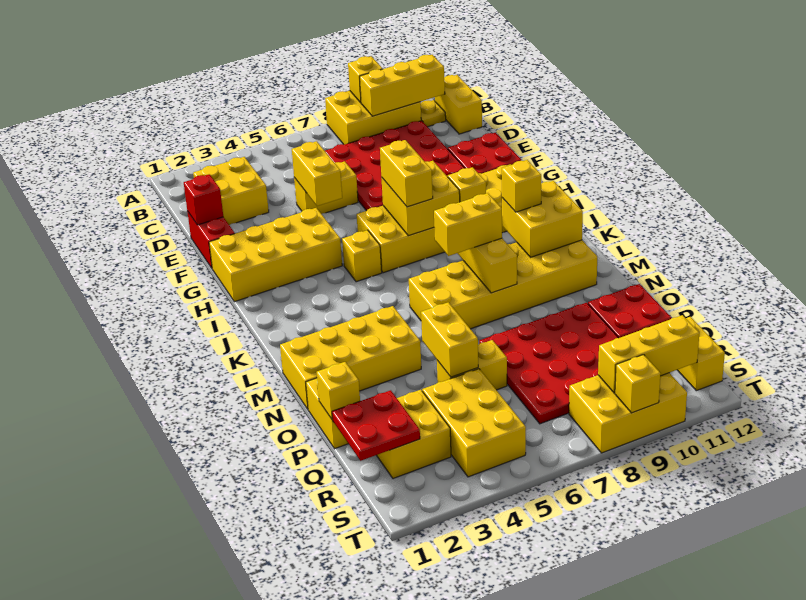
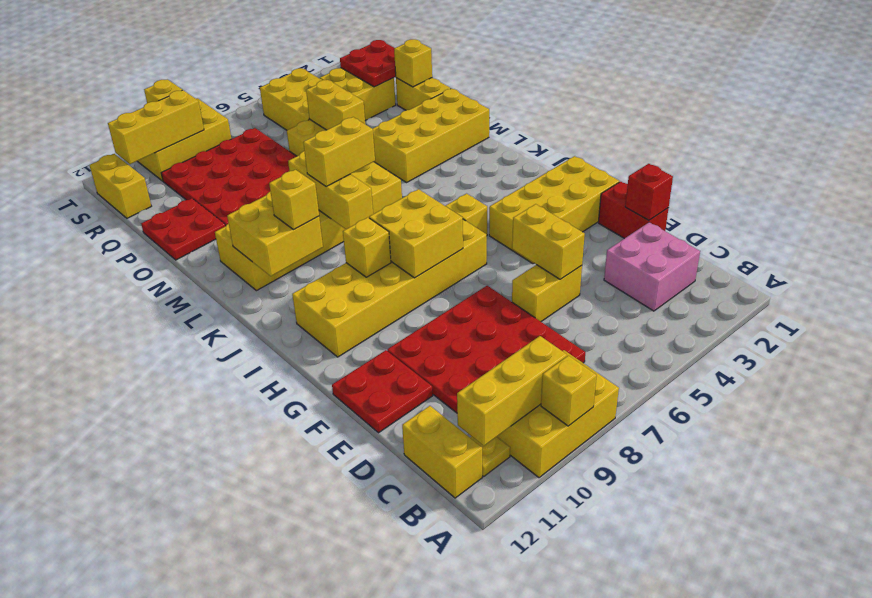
yellow 2x2 brick [193,157,269,225] -> pink 2x2 brick [604,222,700,311]
yellow 1x2 brick [380,140,433,207] -> none

